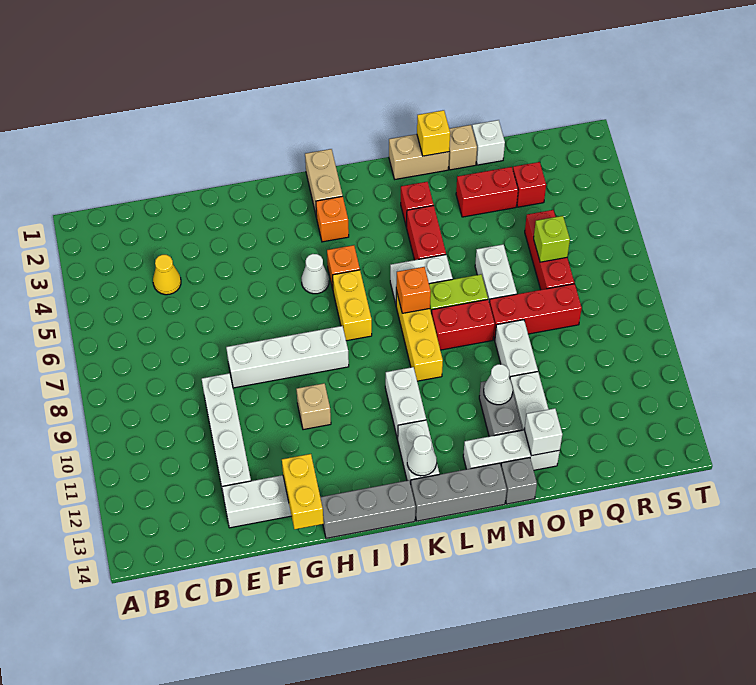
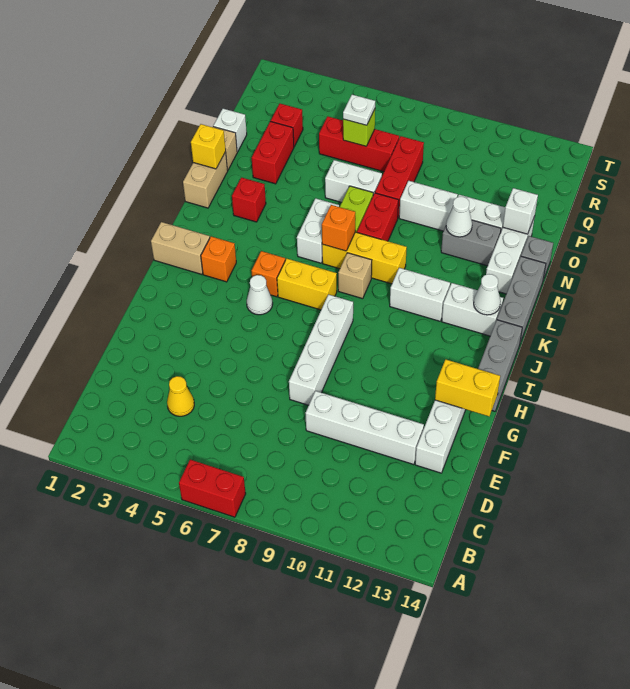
tan 1x1 brick [296,383,331,430] -> tan 1x1 brick moved to [338,253,372,299]
red 1x2 brick [406,206,446,260] -> red 1x2 brick moved to [179,460,246,517]
none -> white 1x1 plate [343,95,375,125]

